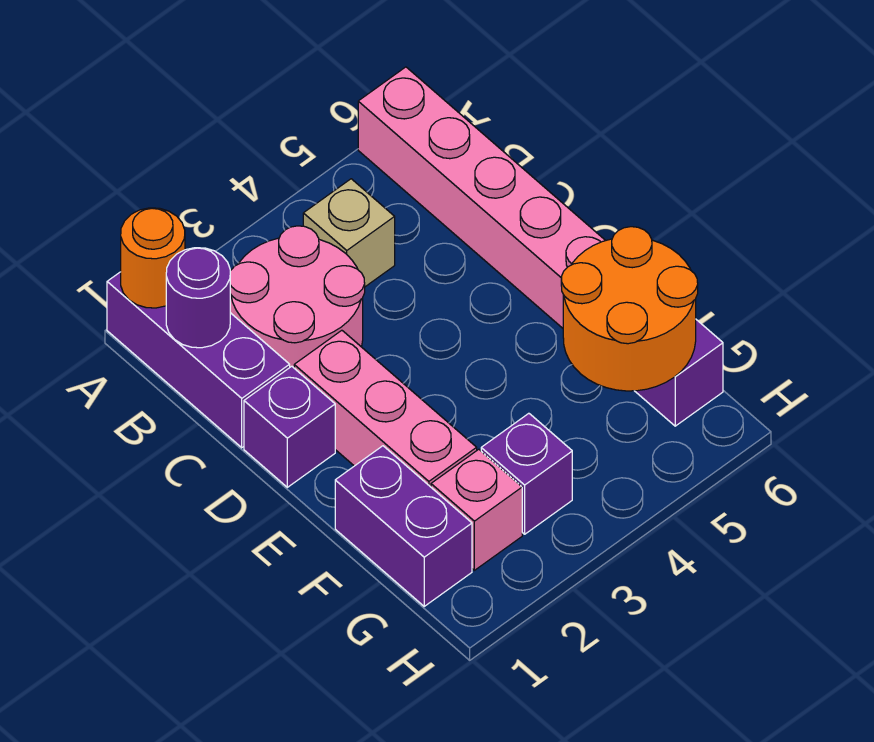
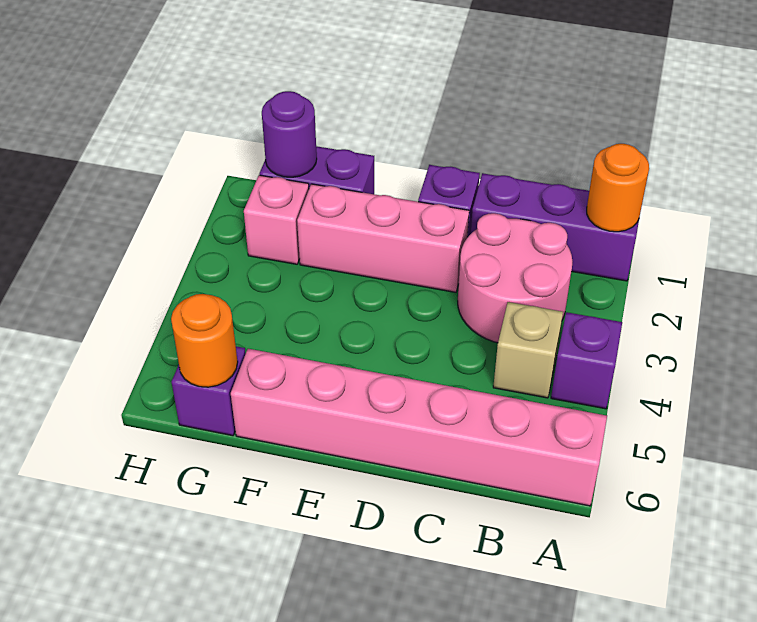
purple 1x1 round brick [166,248,230,348] -> purple 1x1 round brick moved to [262,91,317,177]
orange 2x2 round brick [561,227,698,391] -> orange 1x1 round brick [171,294,238,387]
purple 1x1 brick [481,413,572,534] -> purple 1x1 brick moved to [551,312,622,409]

